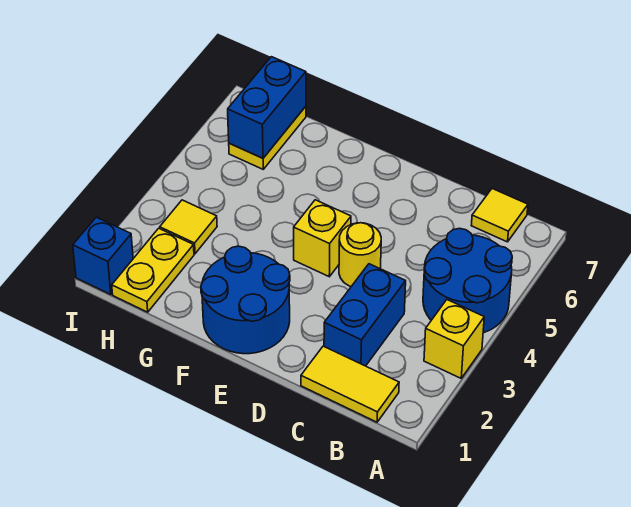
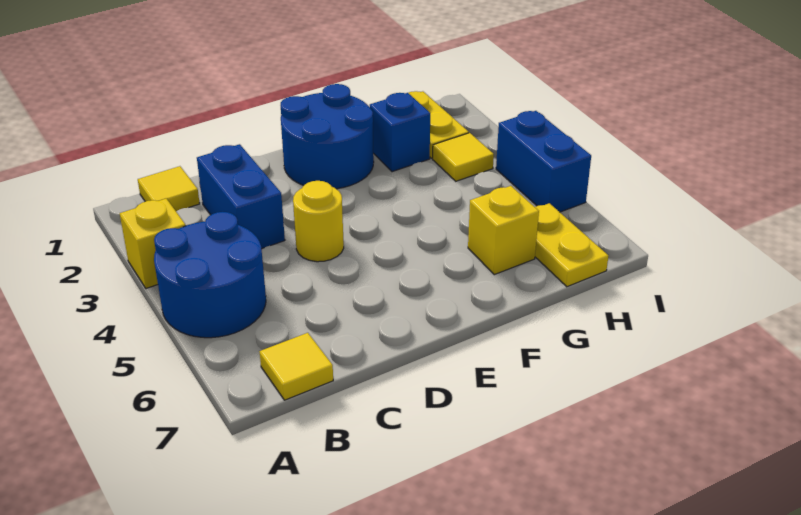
yellow 1x2 tile [301,346,399,422] -> yellow 1x1 tile [138,166,200,211]
yellow 1x1 brick [294,200,351,277] -> yellow 1x1 brick moved to [468,186,539,275]
blue 1x2 brick [228,57,306,158] -> blue 1x2 brick moved to [496,111,591,212]
blue 1x1 brick [73,217,133,295] -> blue 1x1 brick moved to [370,93,430,172]

